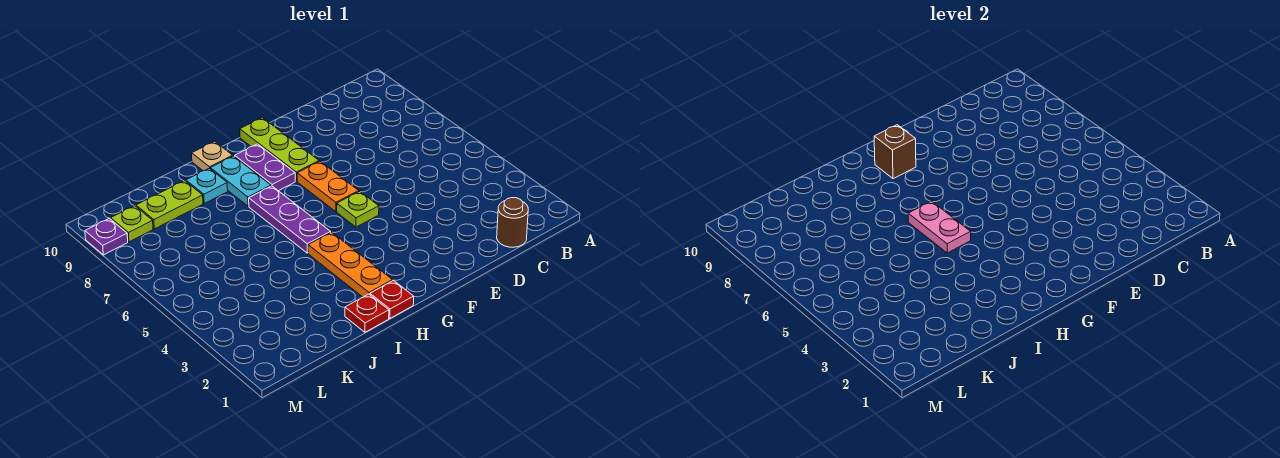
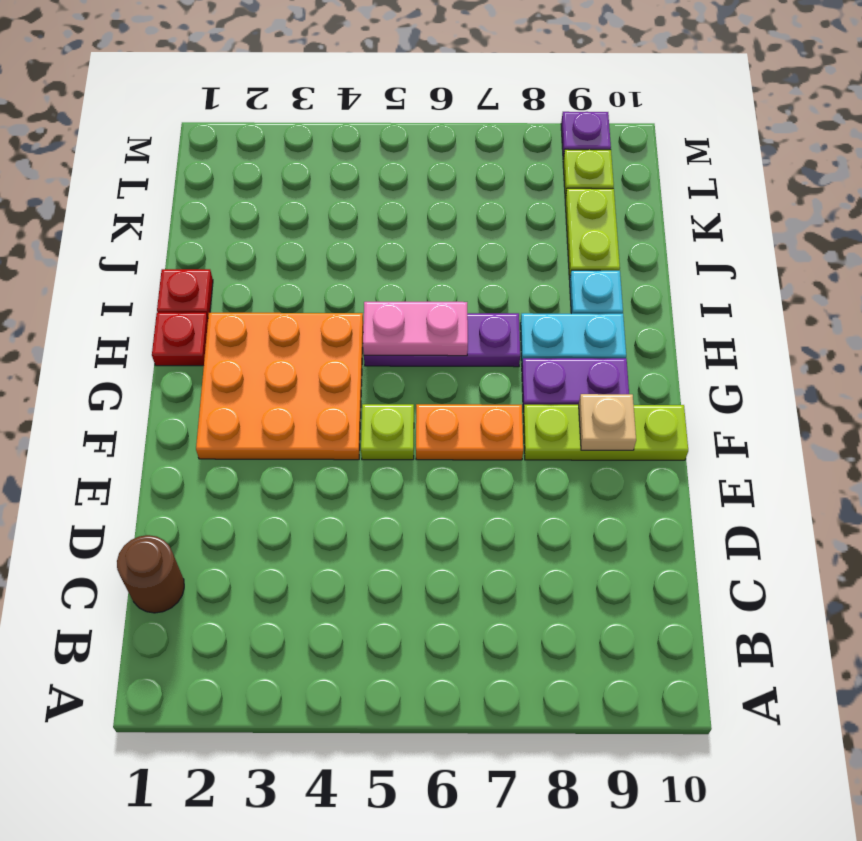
brown 1x1 brick [874,125,916,179] -> none
orange 1x3 plate [308,232,392,297] -> orange 3x3 plate [196,313,363,460]
tan 1x1 plate [192,141,233,171] -> tan 1x1 plate moved to [579,394,636,450]

